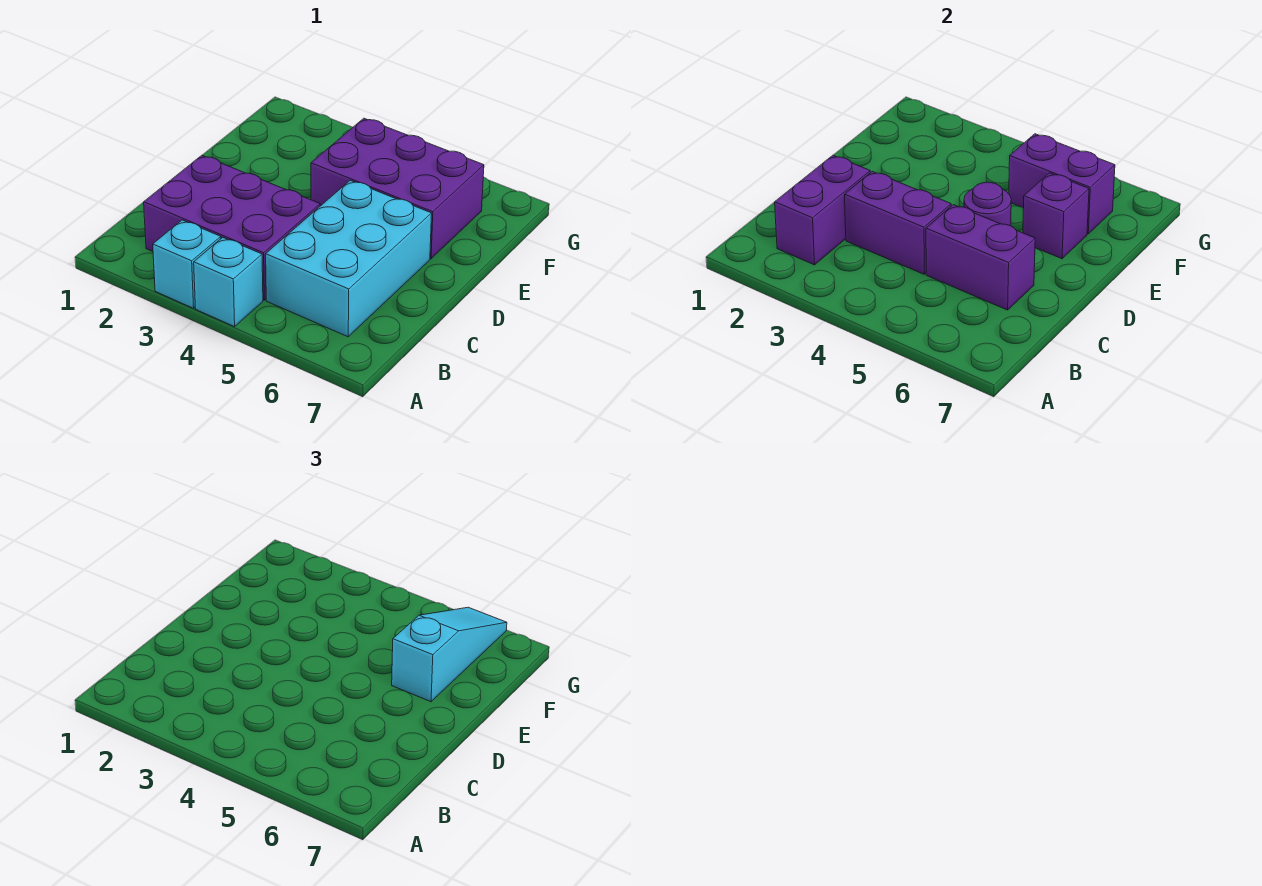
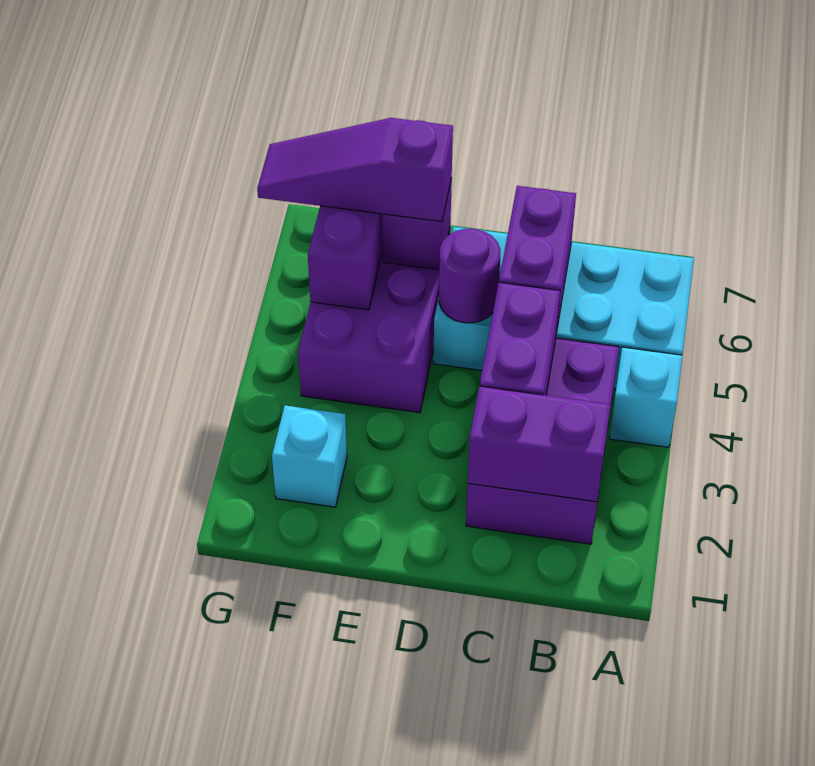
cyan 1x1 brick [153,220,221,308] -> cyan 1x1 brick moved to [272,405,347,507]
cyan 2x3 brick [266,180,432,337] -> cyan 2x4 brick [433,227,694,389]
cyan 1x3 slope [392,607,507,702] -> purple 1x3 slope [257,118,453,222]

